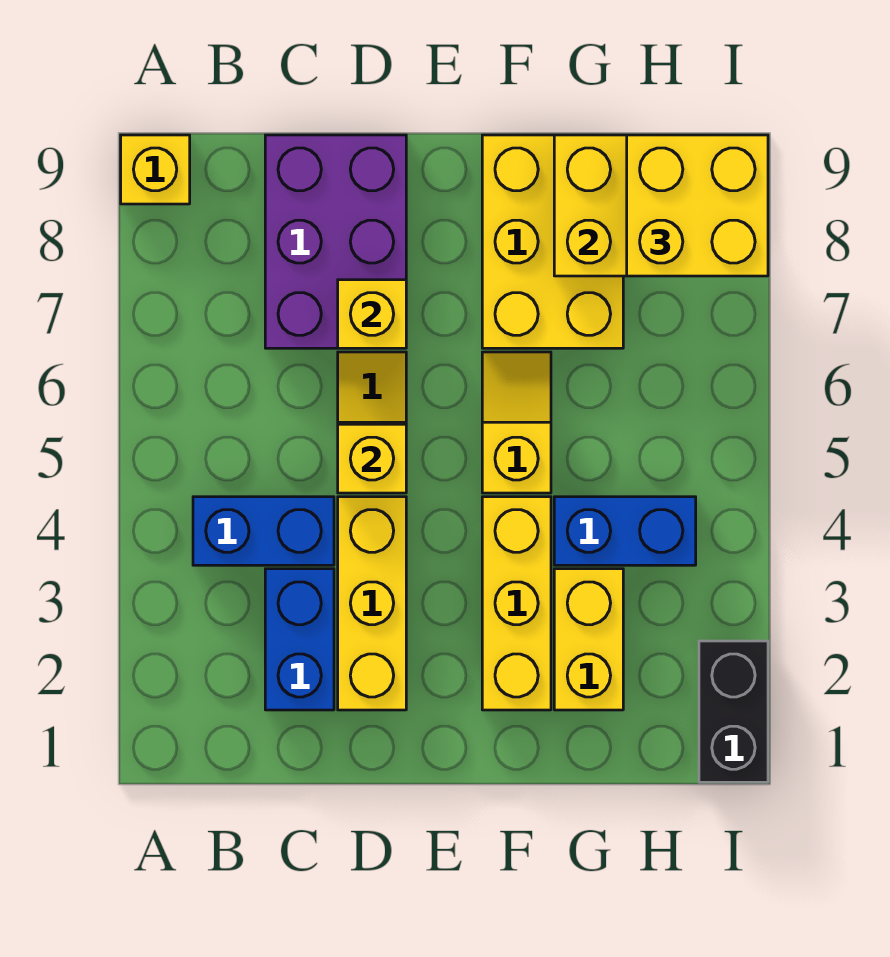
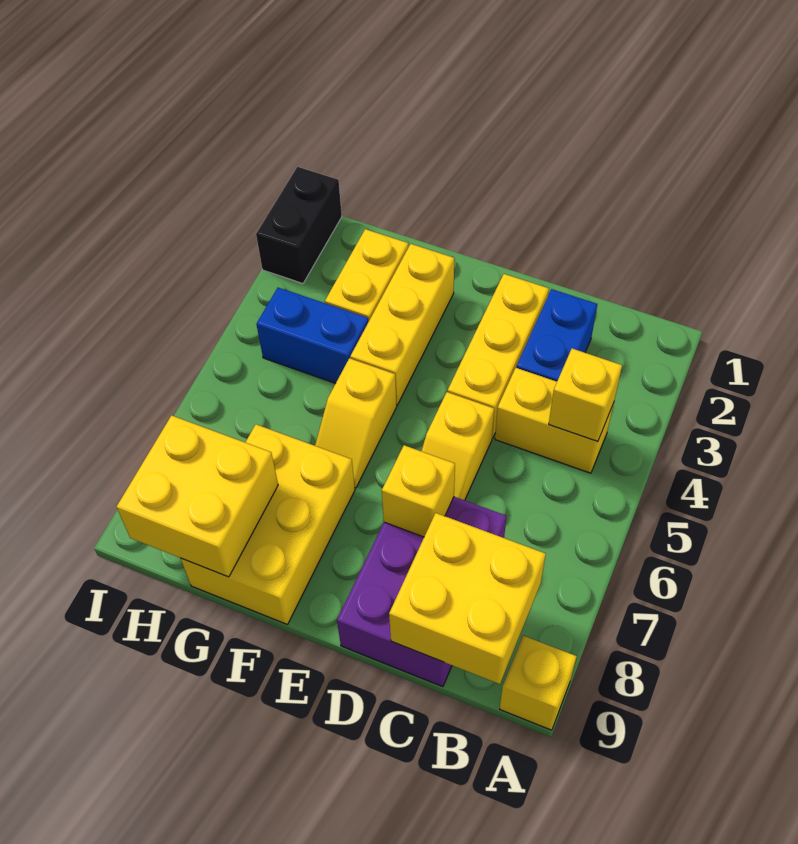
blue 1x2 brick [193,497,334,565] -> yellow 1x2 brick [495,368,614,473]
yellow 1x1 brick [338,424,406,493] -> yellow 1x1 brick moved to [549,349,622,442]
yellow 2x2 brick [627,135,768,276] -> yellow 2x2 brick moved to [389,513,546,684]

